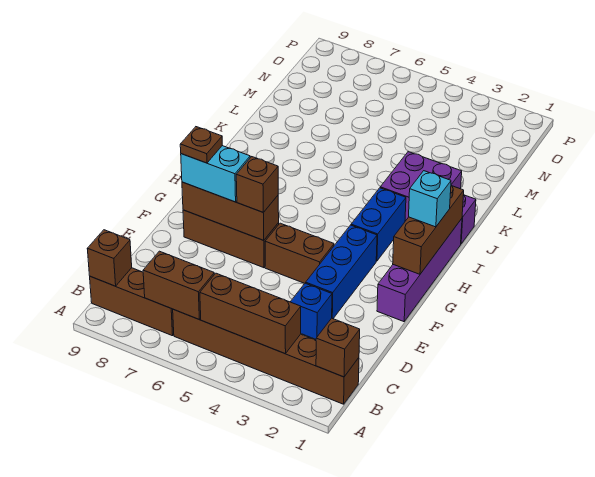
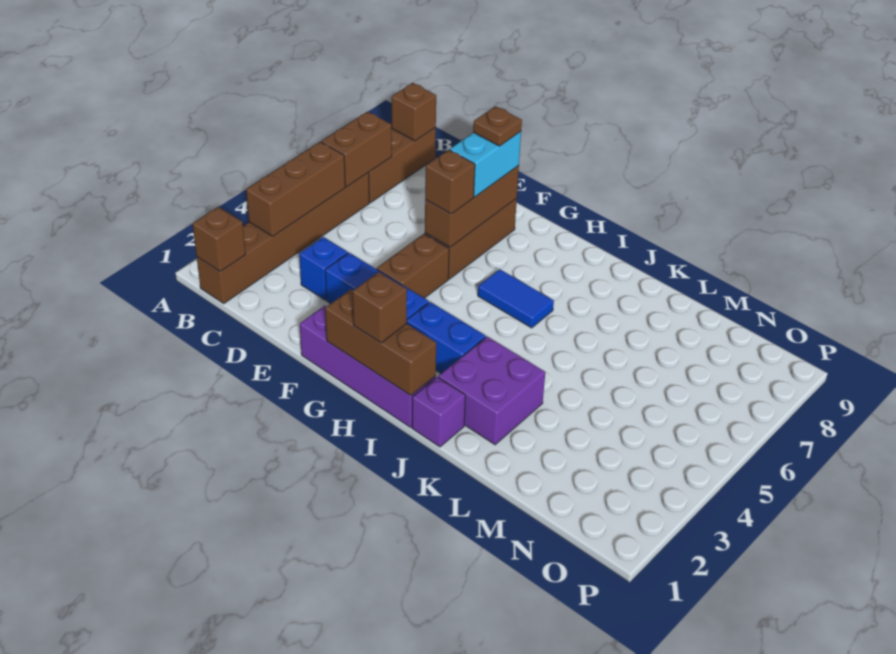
cyan 1x1 brick [409,171,451,227] -> brown 1x1 brick [353,272,407,343]
none -> blue 1x2 tile [478,269,554,328]

